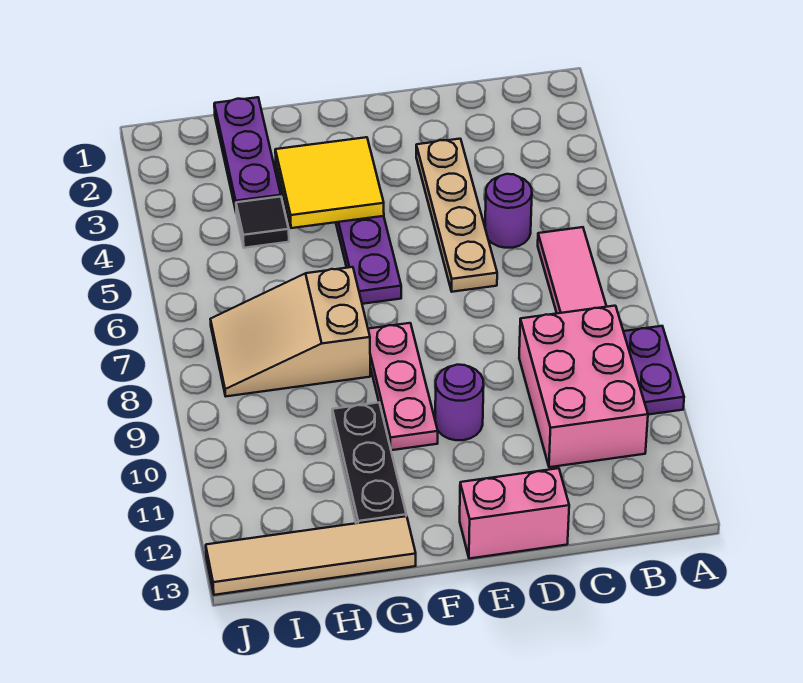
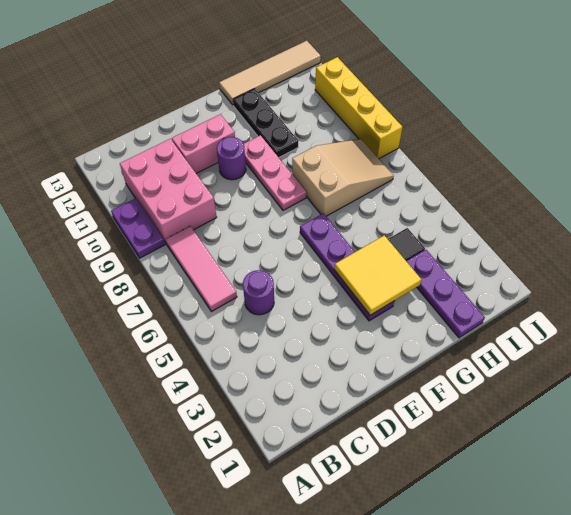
tan 1x4 plate [416,139,497,292] -> none
pink 1x2 brick [460,468,569,559] -> pink 1x2 brick moved to [172,114,235,173]
none -> yellow 1x4 brick [315,57,402,159]

